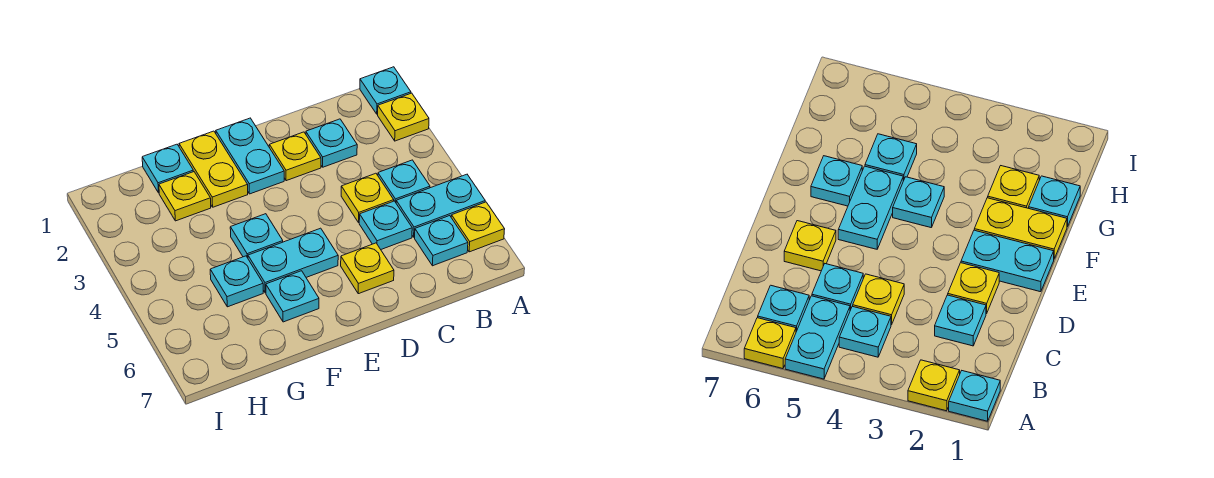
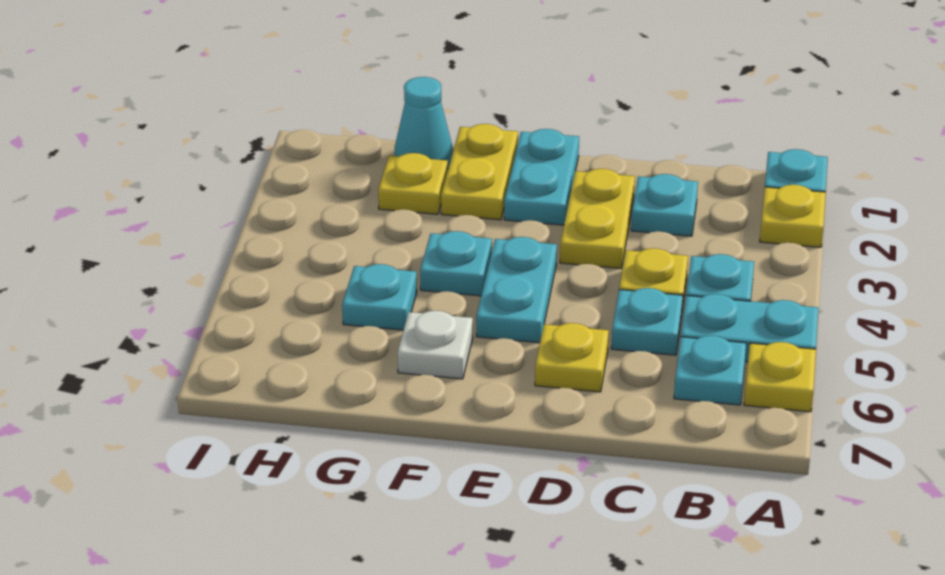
yellow 1x1 plate [269,132,321,181] -> yellow 1x2 plate [560,169,635,268]
cyan 1x2 plate [248,228,338,293] -> cyan 1x2 plate turned to [476,237,557,343]
cyan 1x1 plate [266,271,319,322] -> white 1x1 plate [397,311,473,379]
cyan 1x1 plate [142,144,193,193] -> cyan 1x1 cone [395,77,453,168]

